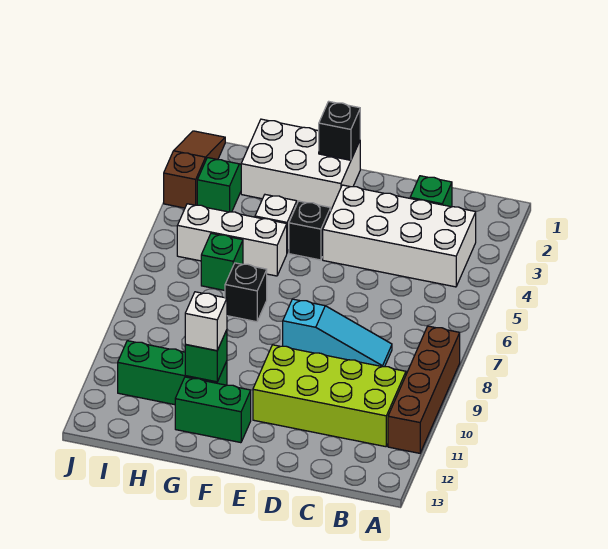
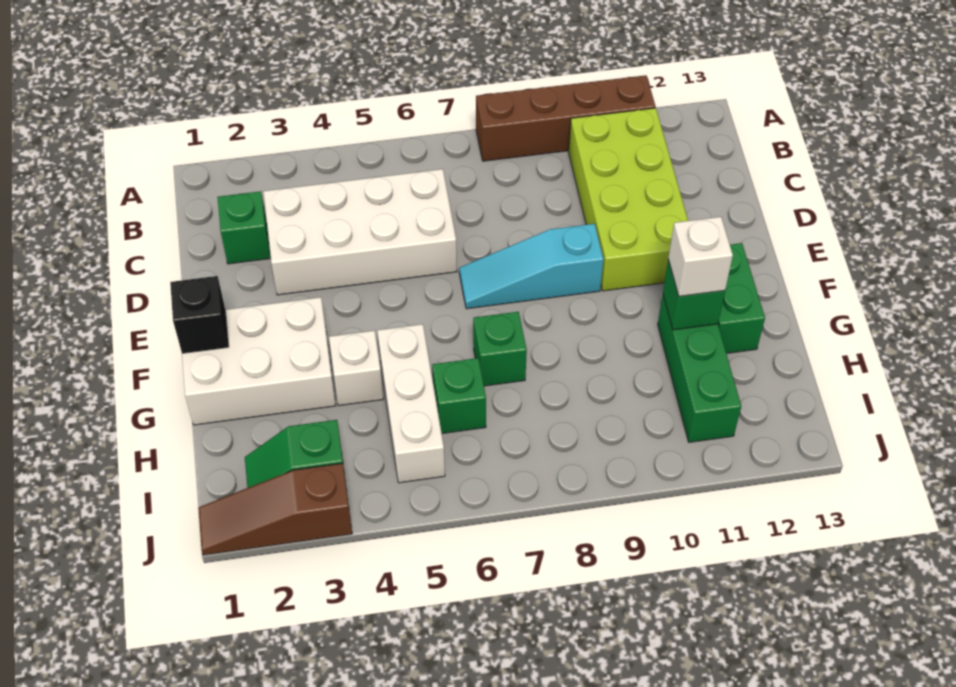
white 2x4 brick [323,185,476,287] -> white 2x4 brick turned to [263,169,457,295]
cyan 1x3 slope [283,299,392,367] -> cyan 1x3 slope turned to [459,224,604,309]
white 2x3 brick [241,119,360,209] -> white 2x3 brick turned to [182,297,336,425]
black 1x1 brick [289,201,331,260] -> none
black 1x1 brick [225,263,267,322] -> green 1x1 brick [473,312,527,386]

